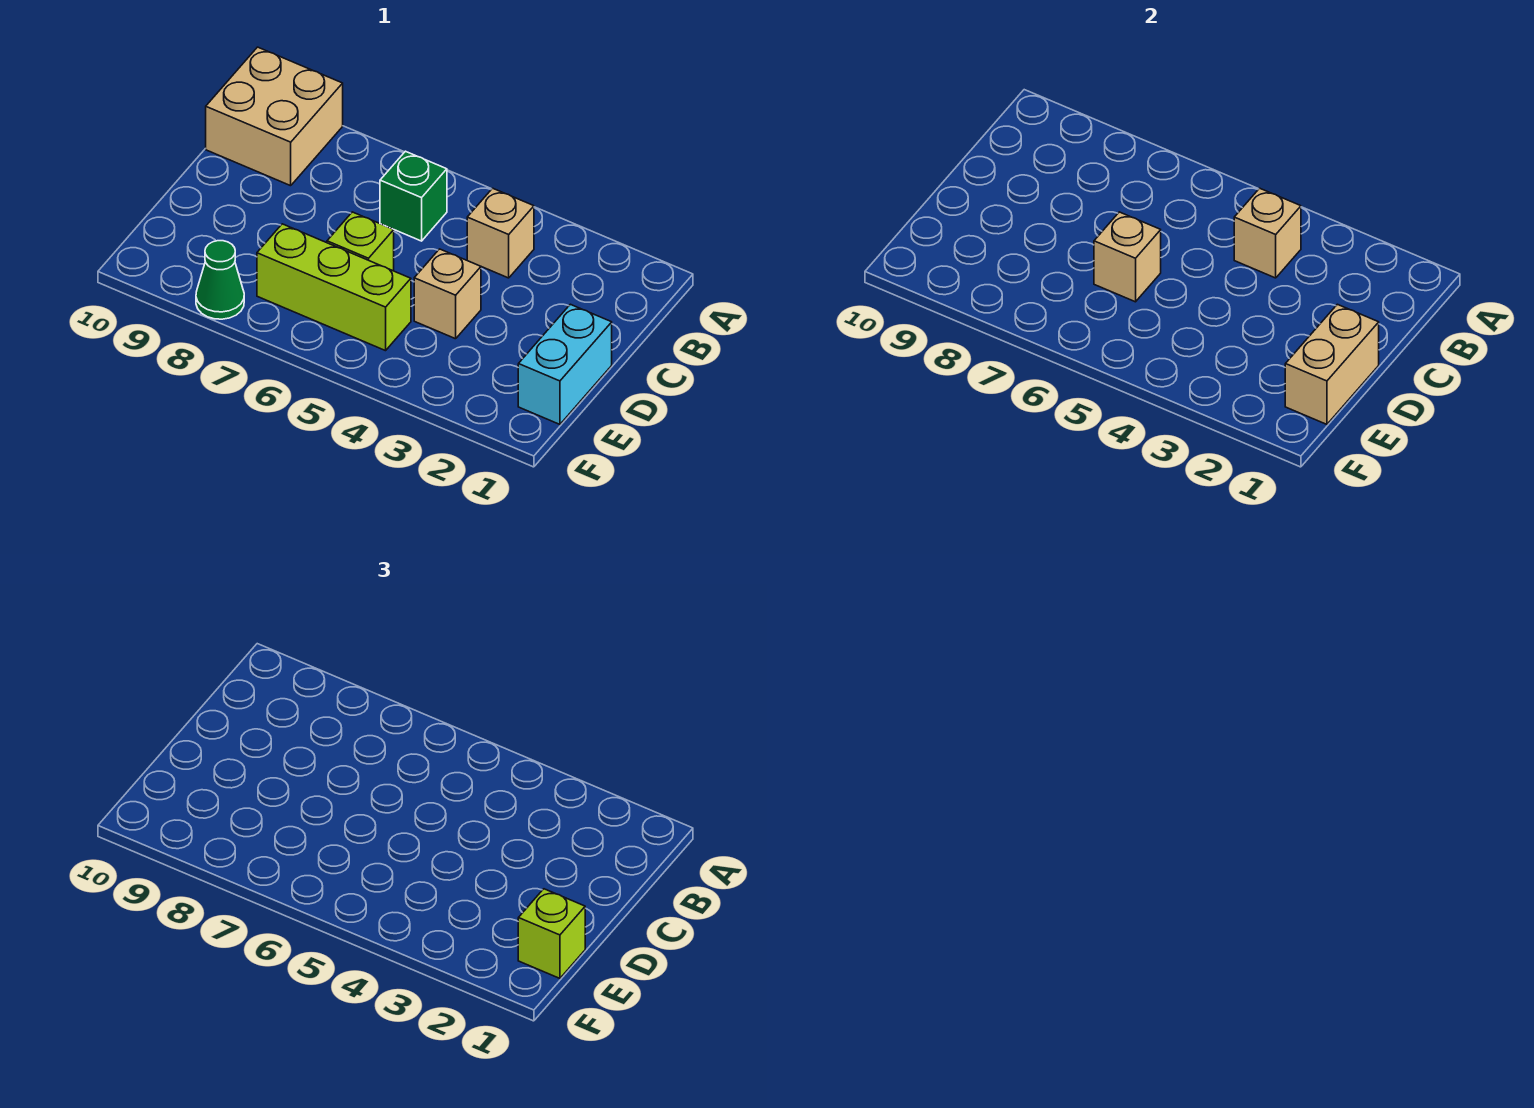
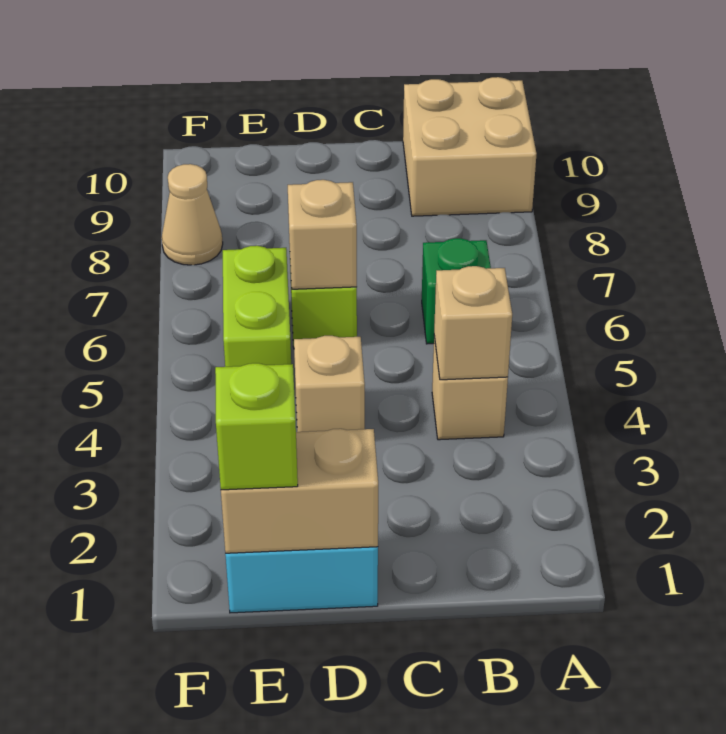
lime 1x3 brick [257,224,411,351] -> lime 1x2 brick [223,246,291,367]
green 1x1 cone [196,241,244,319] -> tan 1x1 cone [162,164,223,265]

